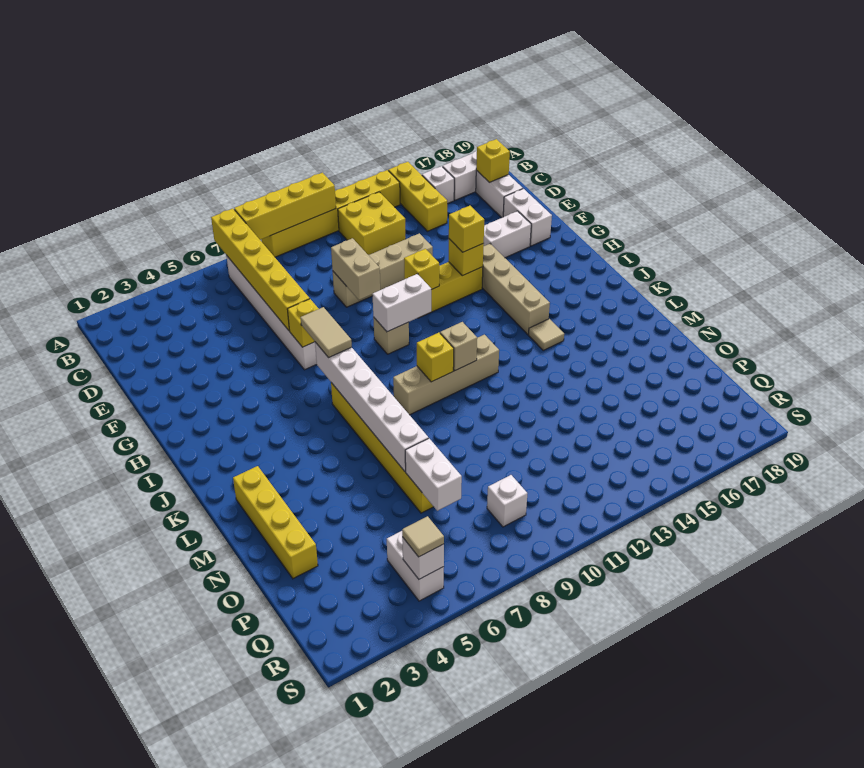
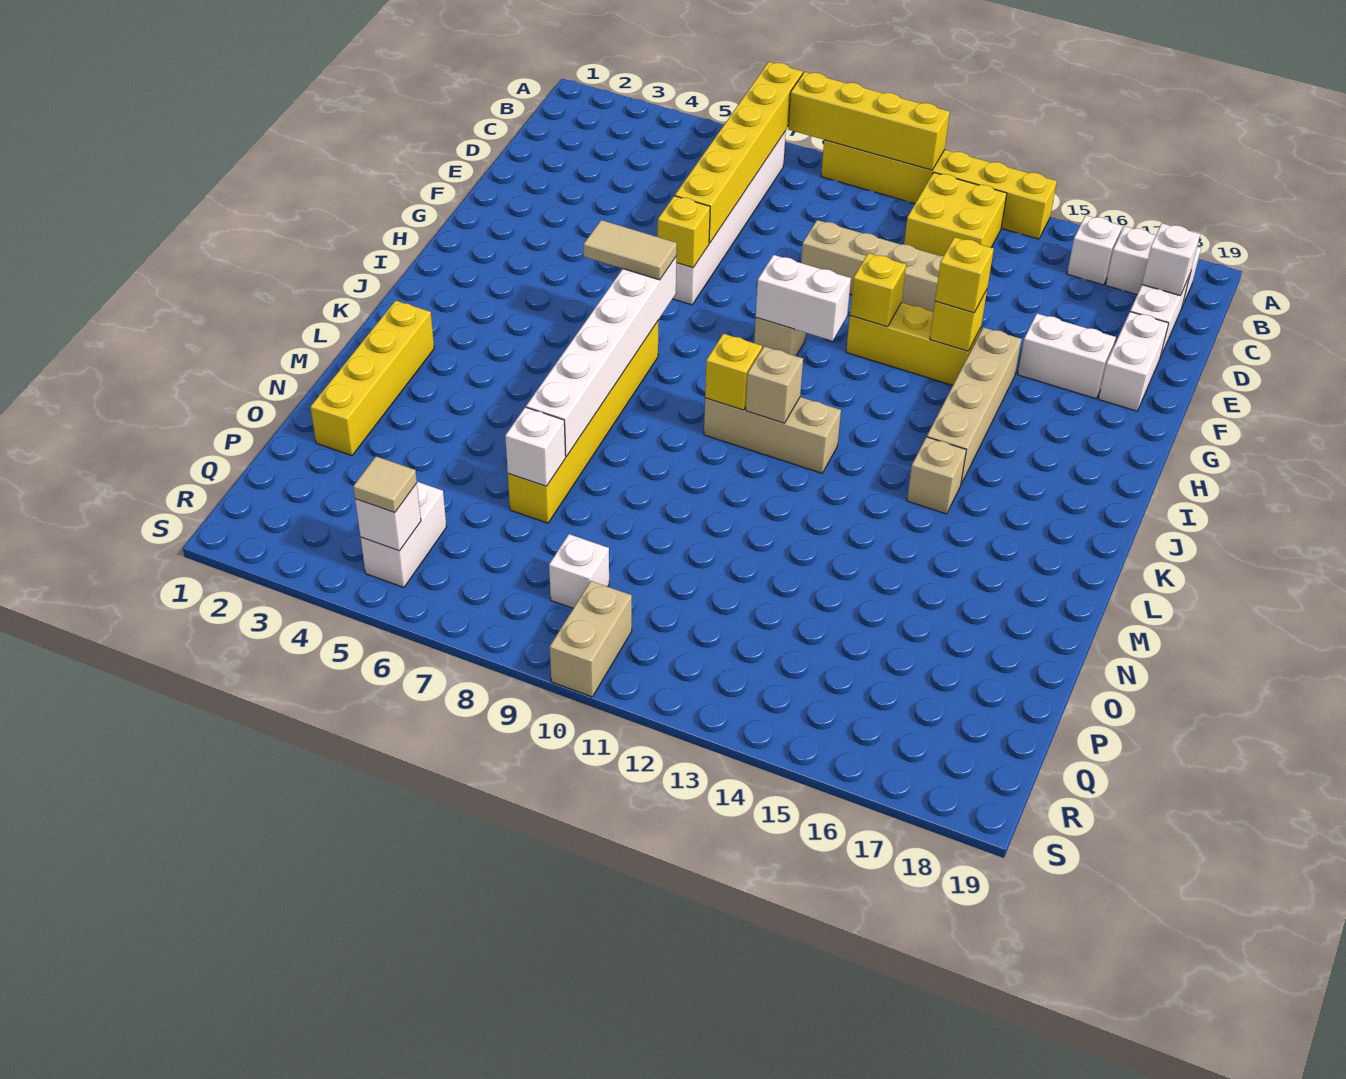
yellow 1x3 brick [388,162,447,231] -> none
yellow 1x1 brick [476,139,510,182] -> white 1x1 brick [1142,223,1200,296]
tan 1x2 brick [331,238,380,300] -> tan 1x2 brick moved to [550,581,632,697]
tan 1x2 tile [300,307,352,358] -> tan 1x2 tile turned to [584,220,677,280]
tan 1x4 brick [393,335,499,415] -> tan 1x3 brick [704,397,841,473]
tan 1x1 tile [528,319,564,350] -> tan 1x1 brick [907,437,966,514]
white 1x2 brick [405,438,462,511] -> white 1x1 brick [505,407,566,486]

